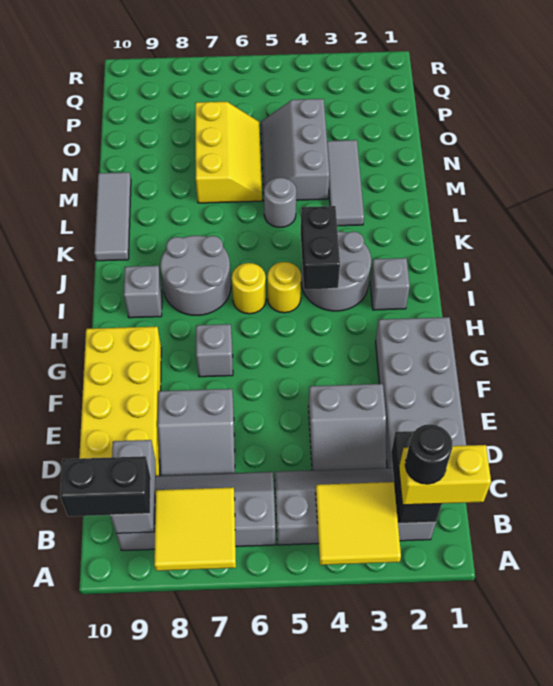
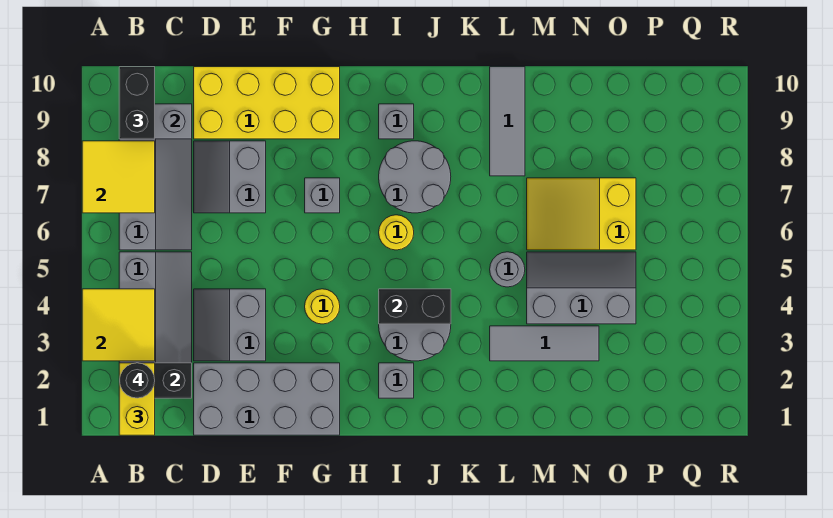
yellow 1x1 round brick [267,262,301,313] -> yellow 1x1 round brick moved to [305,289,340,324]
grey 1x3 tile [94,172,131,261] -> grey 1x3 tile turned to [490,67,525,176]
yellow 2x3 slope [195,102,262,203] -> yellow 2x3 slope turned to [527,178,636,250]

